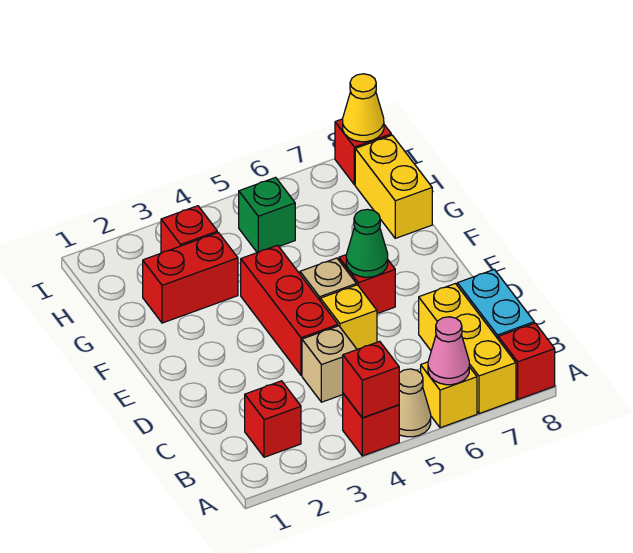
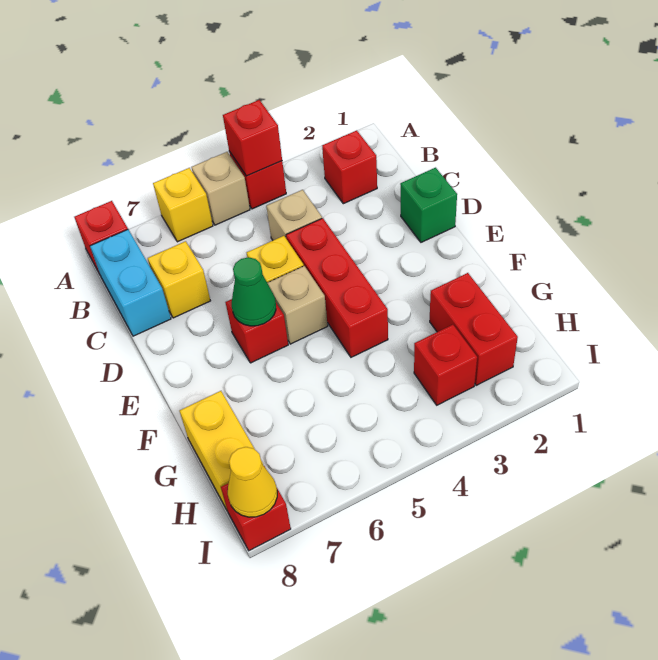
tan 1x1 cone [399,369,431,437] -> tan 1x1 brick [192,152,250,225]
pink 1x1 cone [428,317,469,385] -> none
yellow 1x3 brick [419,284,516,414] -> yellow 1x1 brick [148,241,210,318]
red 1x2 brick [143,233,238,323] -> red 1x2 brick turned to [430,273,518,385]
green 1x1 brick [239,177,295,253] -> green 1x1 brick moved to [400,168,457,242]

